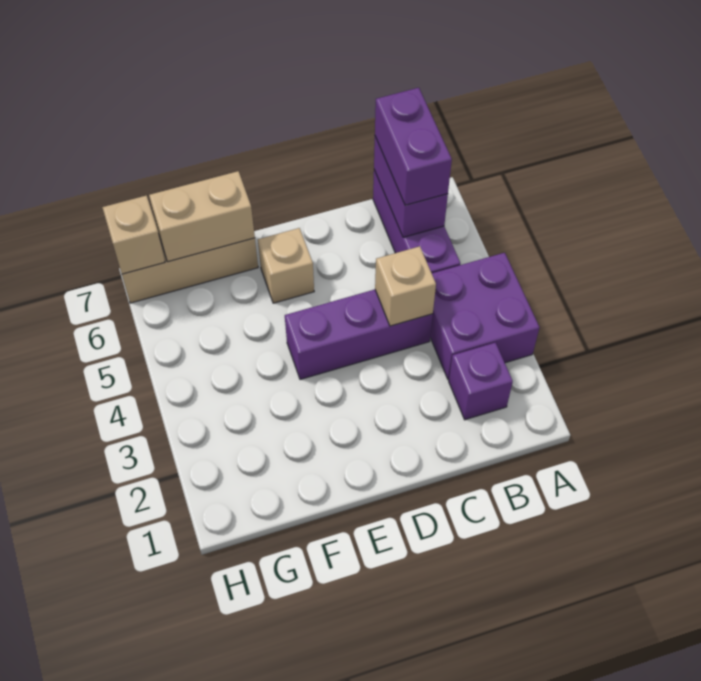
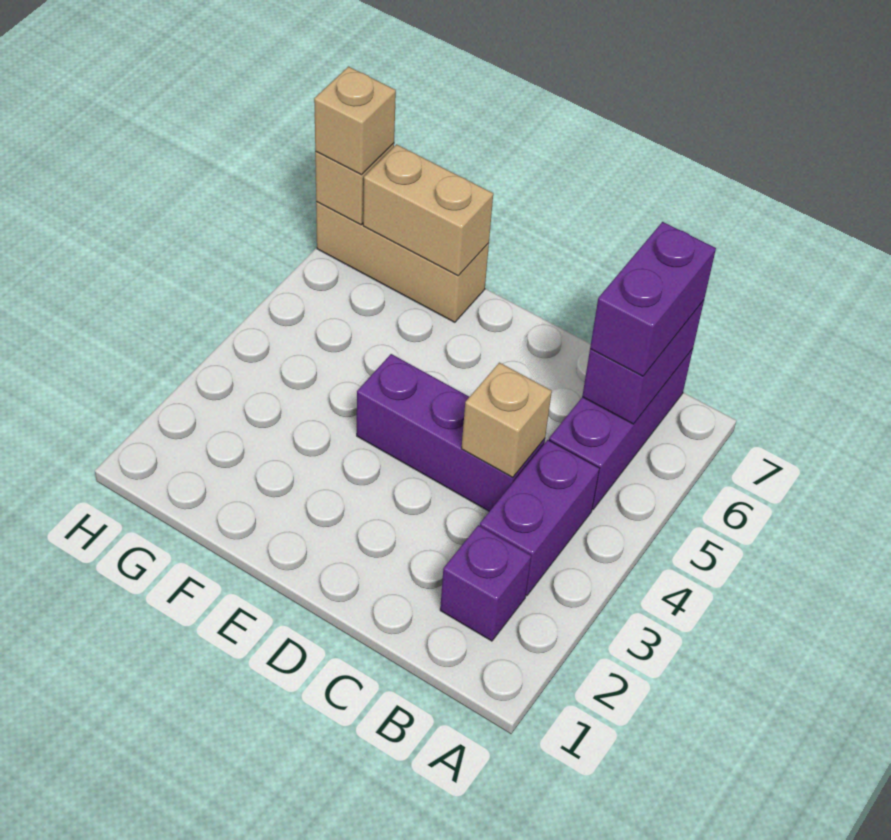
purple 2x2 brick [430,253,539,380] -> purple 1x2 brick [480,440,599,596]
tan 1x1 brick [258,228,314,303] -> tan 1x1 brick moved to [314,67,396,175]

